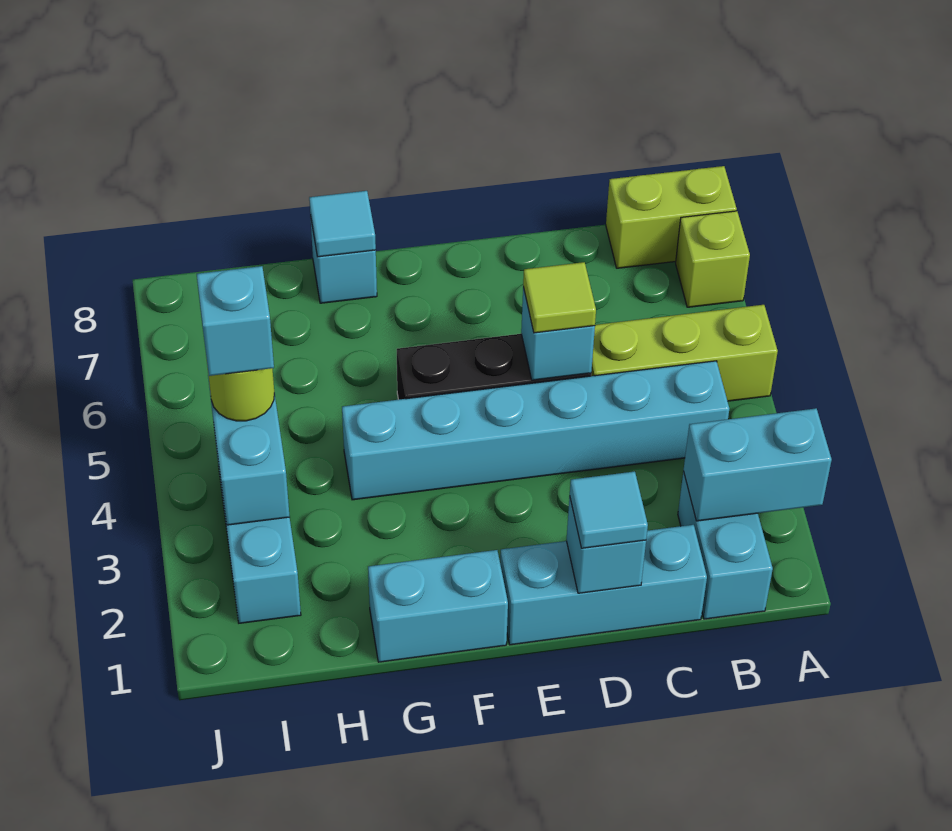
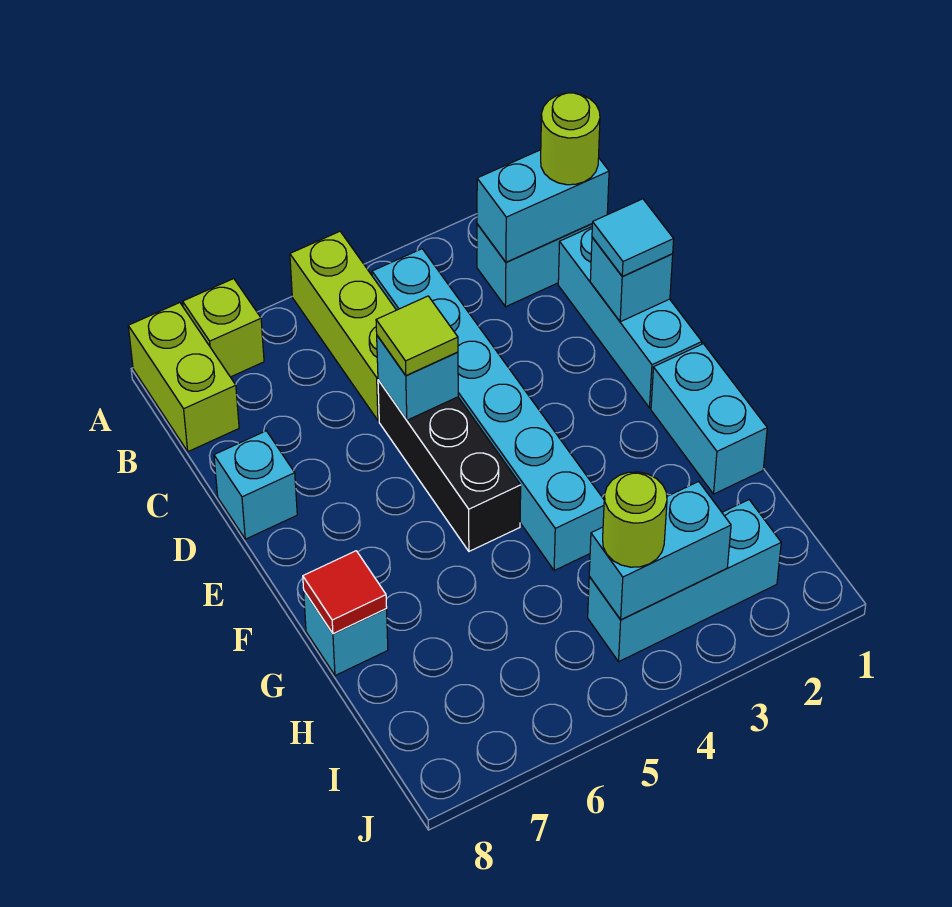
cyan 1x2 brick [684,408,832,521] -> cyan 1x2 brick turned to [477,150,609,262]
none -> lime 1x1 round brick [541,93,600,185]
cyan 1x1 tile [309,191,376,257] -> red 1x1 tile [303,551,387,634]
cyan 1x1 brick [197,266,274,376] -> cyan 1x1 brick moved to [214,431,297,539]

